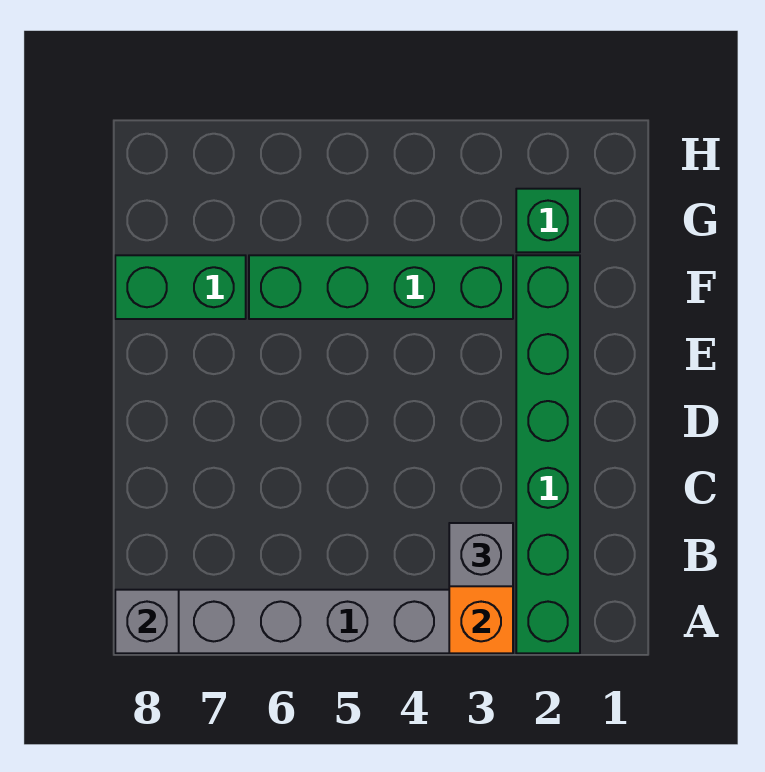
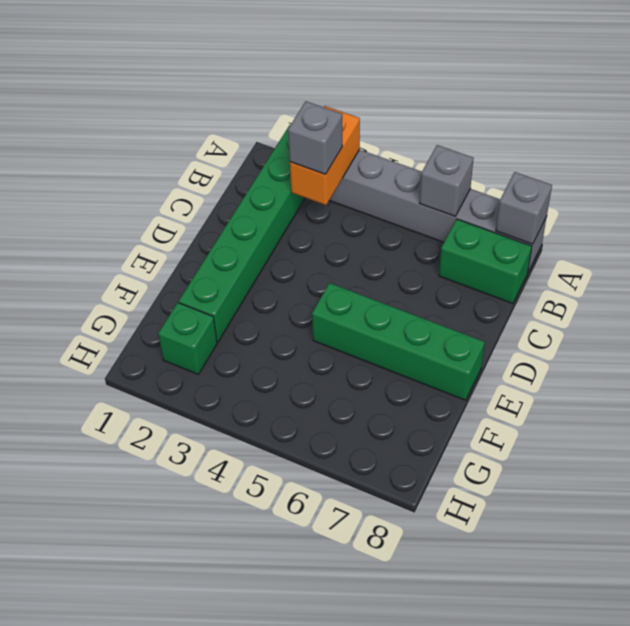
none -> grey 1x1 brick [420,145,474,216]
green 1x4 brick [249,255,513,319] -> green 1x4 brick moved to [312,283,485,400]
green 1x2 brick [115,255,246,319] -> green 1x2 brick moved to [439,219,532,304]

